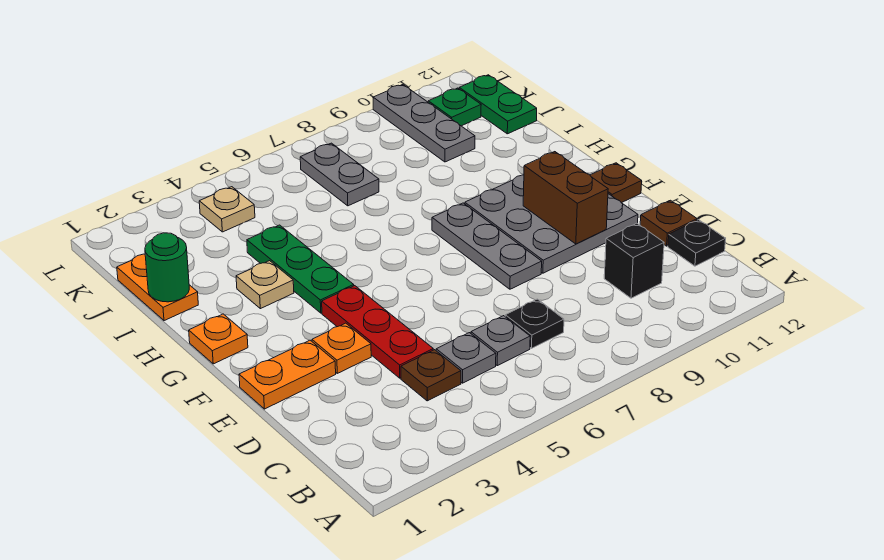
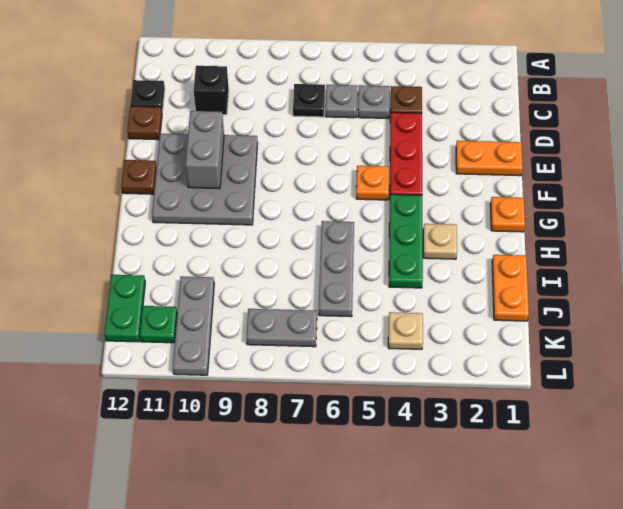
orange 1x1 plate [312,323,371,373] -> orange 1x1 plate moved to [356,166,389,200]
grey 1x3 plate [432,203,542,289] -> grey 1x3 plate moved to [319,221,354,317]
brown 1x2 brick [523,152,608,244] -> grey 1x2 brick [185,111,224,189]
green 1x1 round brick [145,233,189,302] -> none
grey 1x2 plate [300,143,379,206] -> grey 1x2 plate turned to [246,309,317,347]

